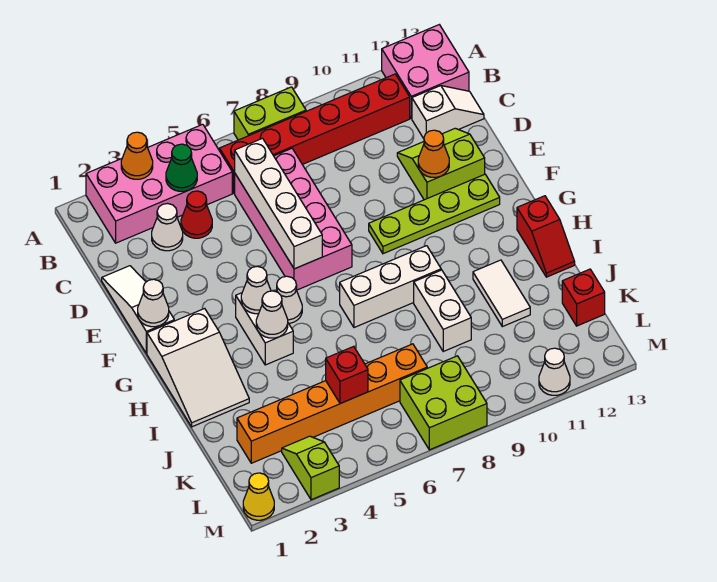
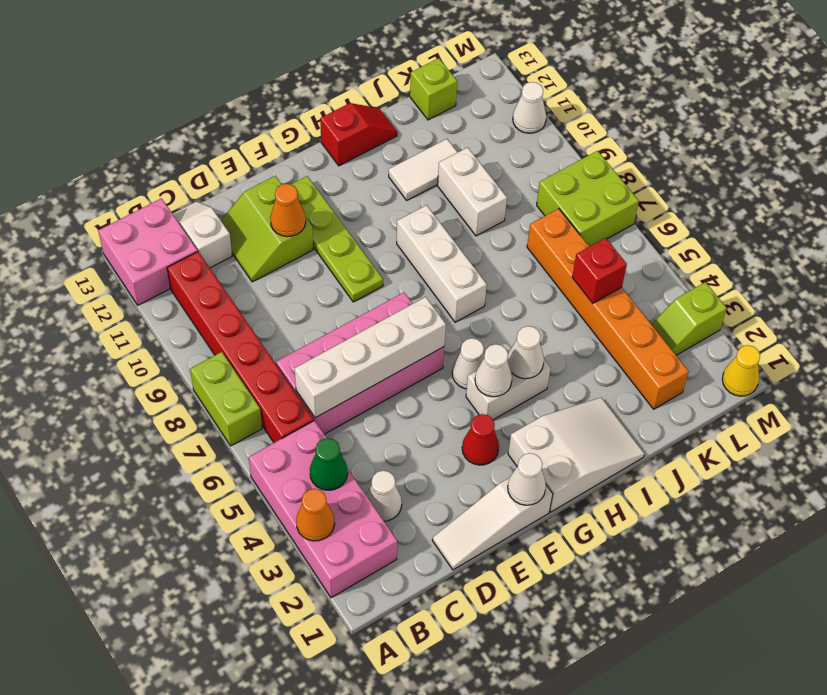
red 1x1 cone [181,191,212,238] -> red 1x1 cone moved to [462,414,499,465]
white 1x2 brick [414,270,471,351] -> white 1x2 brick turned to [438,147,507,236]
red 1x1 brick [562,269,605,326] -> lime 1x1 brick [410,58,457,120]

